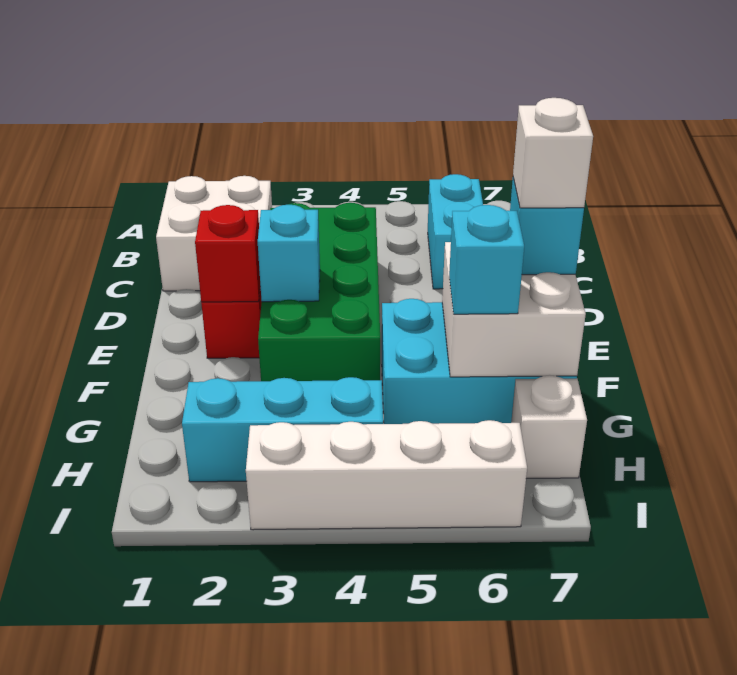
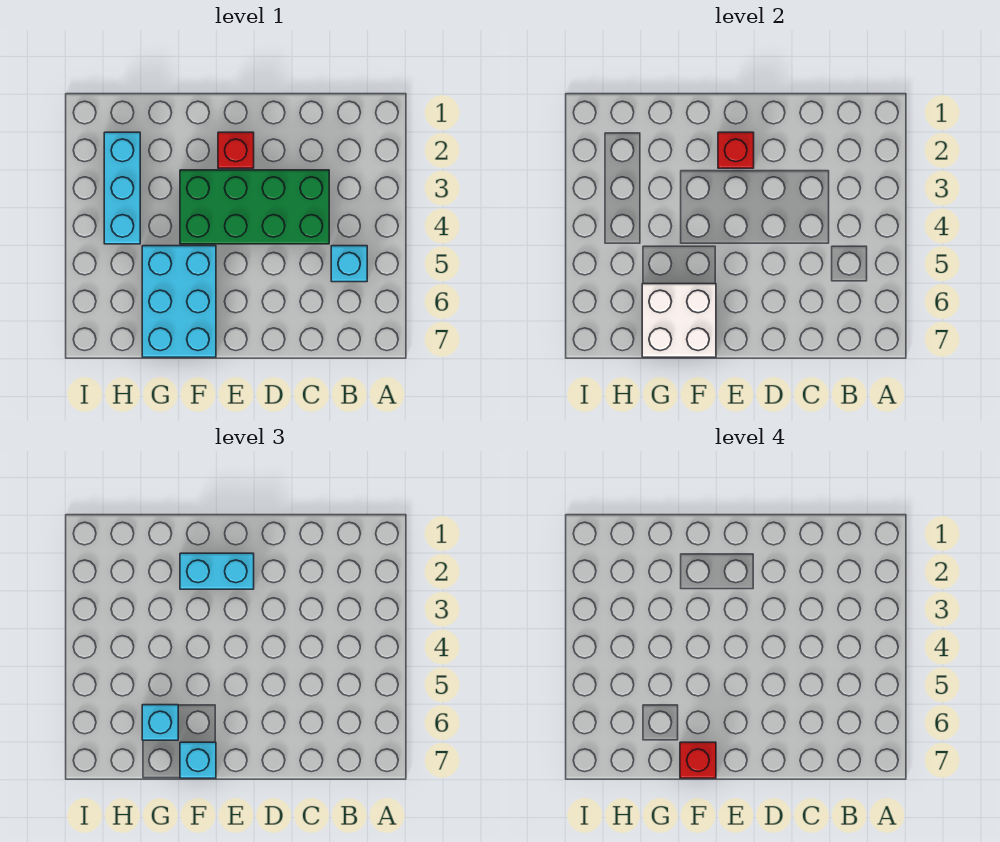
white 2x2 brick [156,176,272,291] -> none
cyan 1x2 brick [428,174,483,289] -> cyan 1x2 brick moved to [180,553,254,589]
cyan 1x1 brick [258,205,320,302] -> cyan 1x1 brick moved to [331,246,367,282]
white 1x1 brick [513,98,593,208] -> red 1x1 brick [680,742,716,778]
white 1x1 brick [511,375,587,478] -> none
white 1x4 brick [246,420,527,530] -> none

